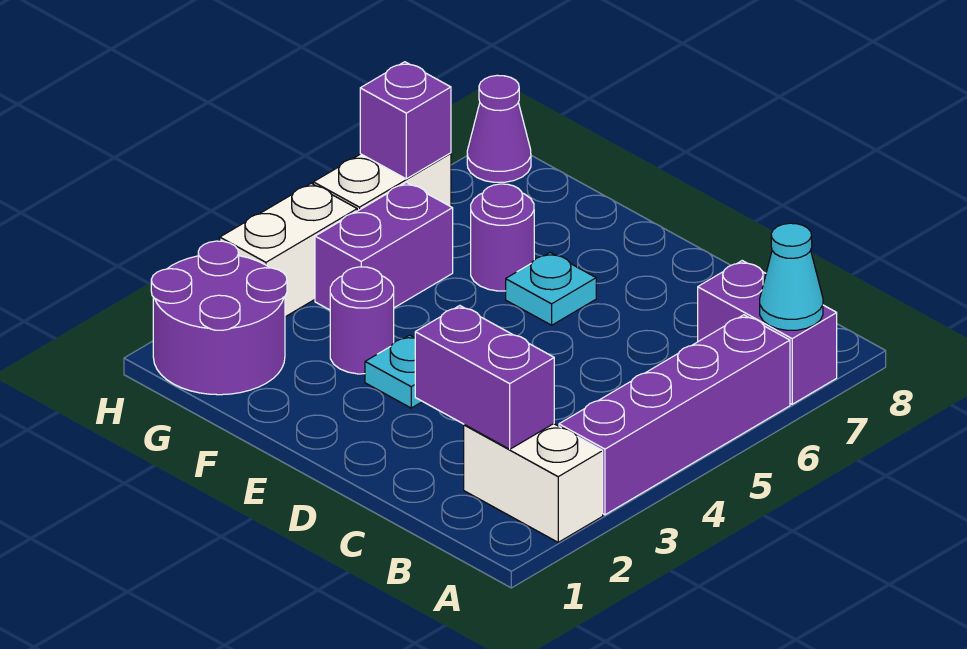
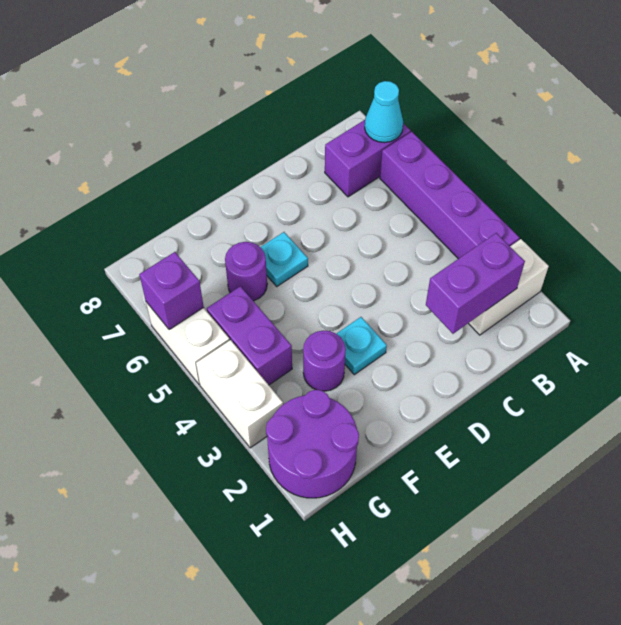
purple 1x1 cone [467,75,531,182] -> none

